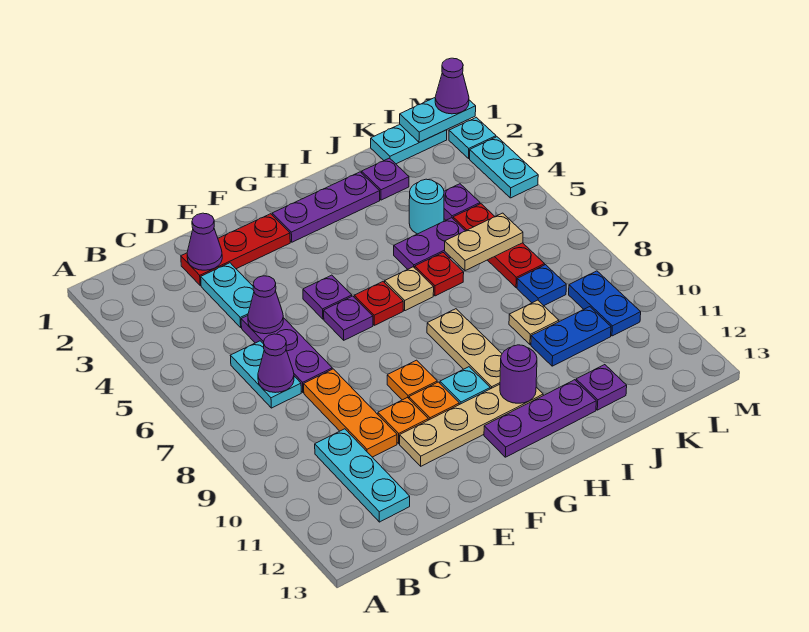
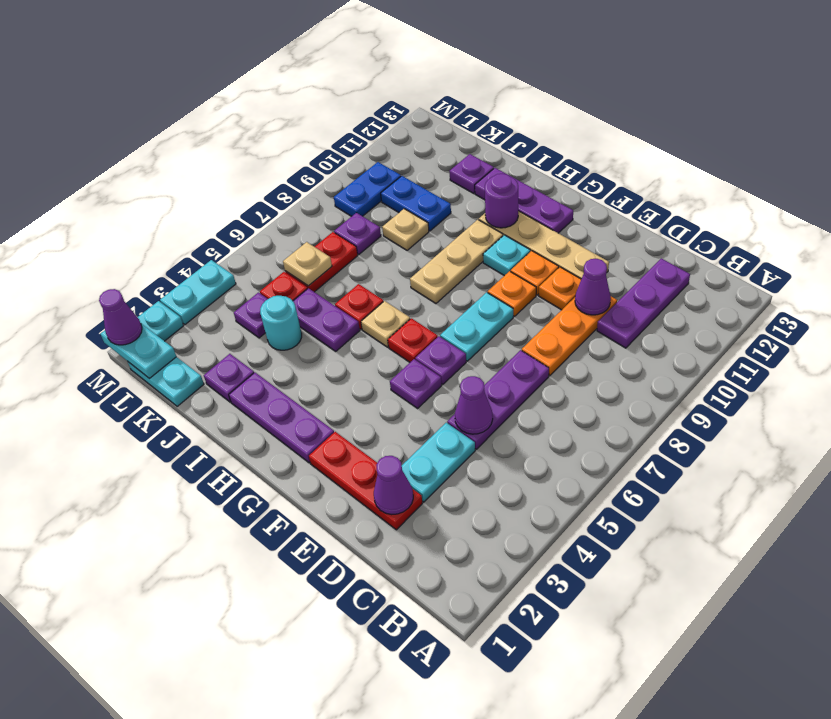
cyan 1x2 plate [230,341,301,408] -> cyan 1x2 plate moved to [440,292,513,361]
purple 1x1 cone [258,334,294,393] -> purple 1x1 cone moved to [575,259,611,315]
cyan 1x3 plate [315,429,410,522] -> purple 1x3 plate [597,258,690,348]
tan 1x2 plate [445,213,523,271] -> tan 1x1 plate [283,242,332,286]
blue 1x1 plate [517,265,566,306] -> purple 1x1 plate [334,213,381,254]

